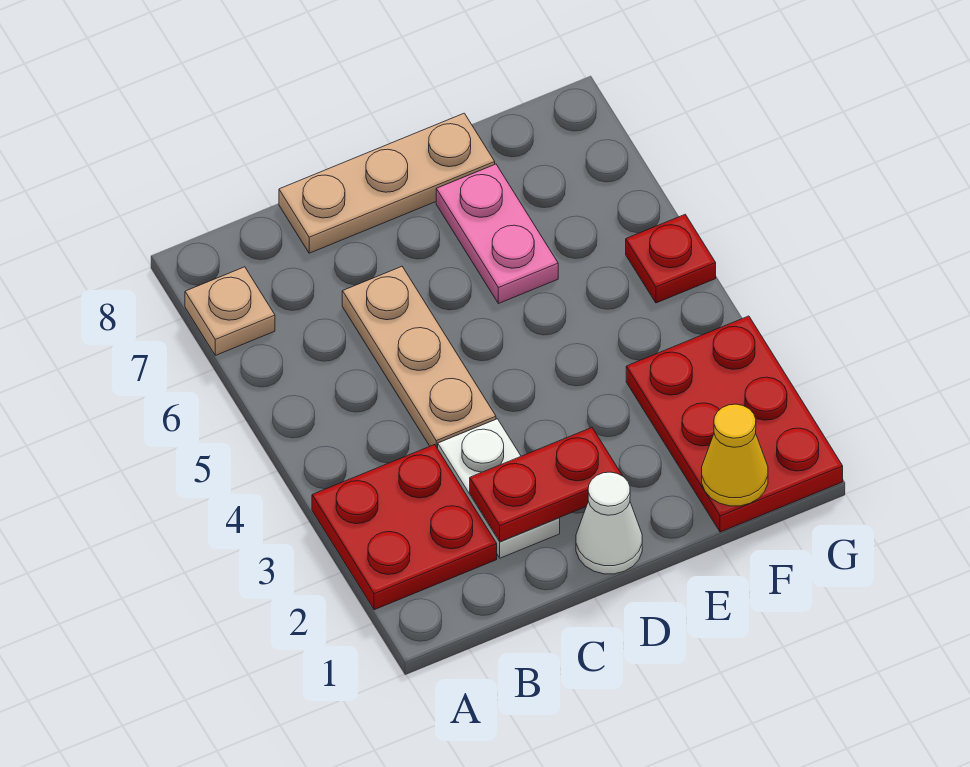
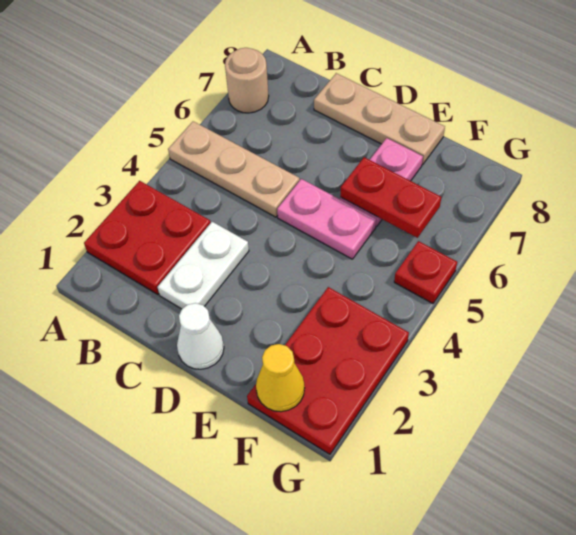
tan 1x1 plate [185,267,275,355] -> tan 1x1 round brick [225,48,269,113]
red 1x2 plate [470,428,622,542] -> red 1x2 plate moved to [340,157,441,238]
tan 1x3 plate [342,267,496,449] -> tan 1x3 plate turned to [168,121,300,217]
none -> pink 1x2 plate [277,179,376,259]

